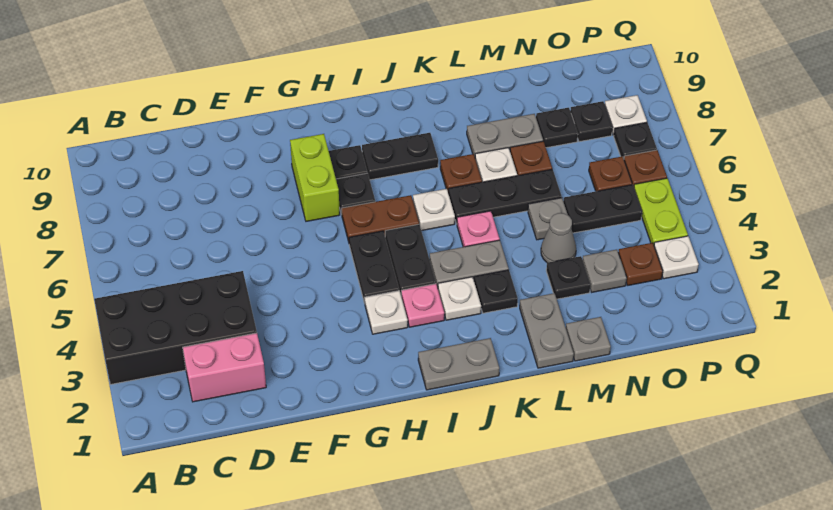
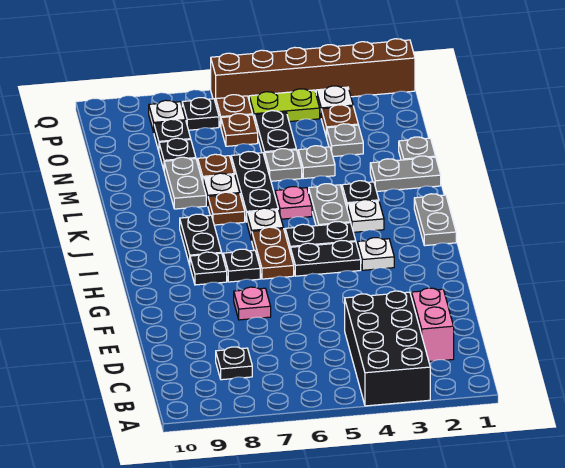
lime 1x2 brick [290,134,340,221] -> none
pink 1x1 plate [401,284,444,327] -> pink 1x1 plate moved to [234,287,271,320]
black 1x1 plate [546,256,591,299] -> black 1x1 plate moved to [216,347,252,380]
grey 1x1 cone [541,213,576,263] -> grey 1x1 plate [298,146,335,178]
none -> brown 1x6 brick [211,39,415,103]

